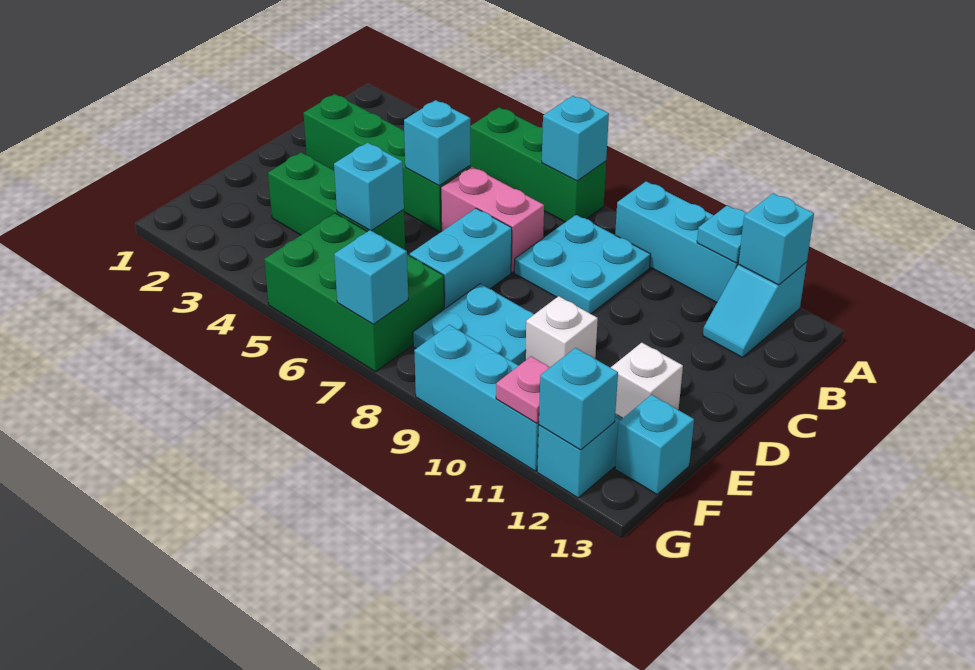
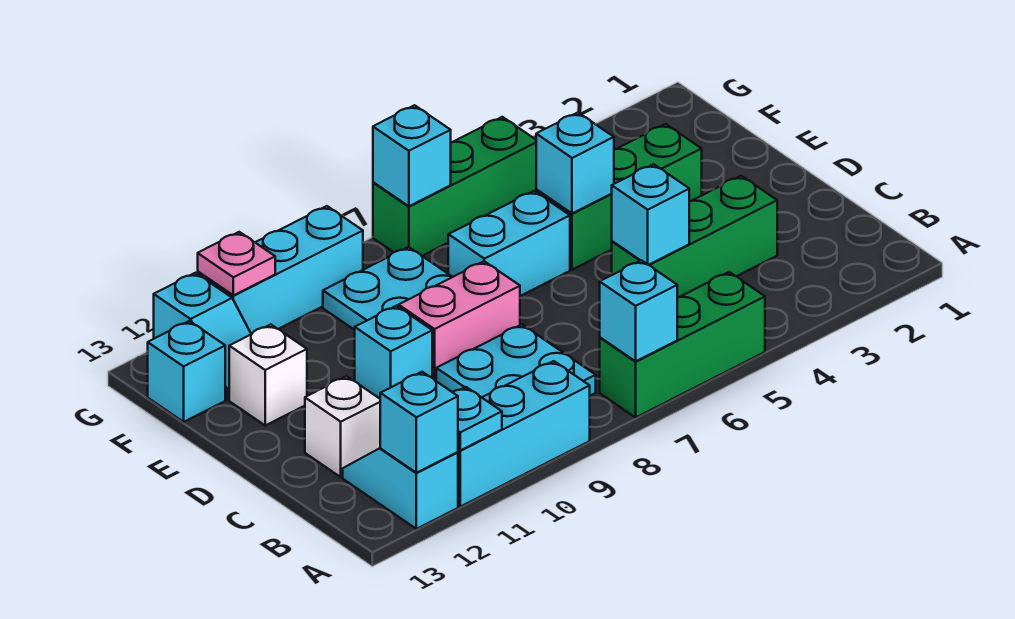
green 1x4 brick [304,94,470,232] -> green 1x3 brick [612,176,777,297]
pink 1x2 brick [441,167,544,272] -> pink 1x2 brick moved to [399,261,520,381]
cyan 1x2 brick [410,208,512,309] -> cyan 1x2 brick turned to [448,191,570,296]
white 1x1 brick [525,296,598,367] -> white 1x1 brick moved to [305,376,380,477]
green 2x3 brick [264,213,444,372] -> green 1x3 brick [373,117,536,256]
cyan 1x1 brick [539,348,618,450] -> cyan 1x1 brick moved to [355,306,432,399]

